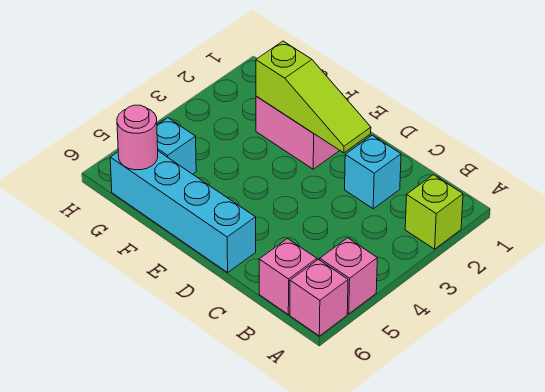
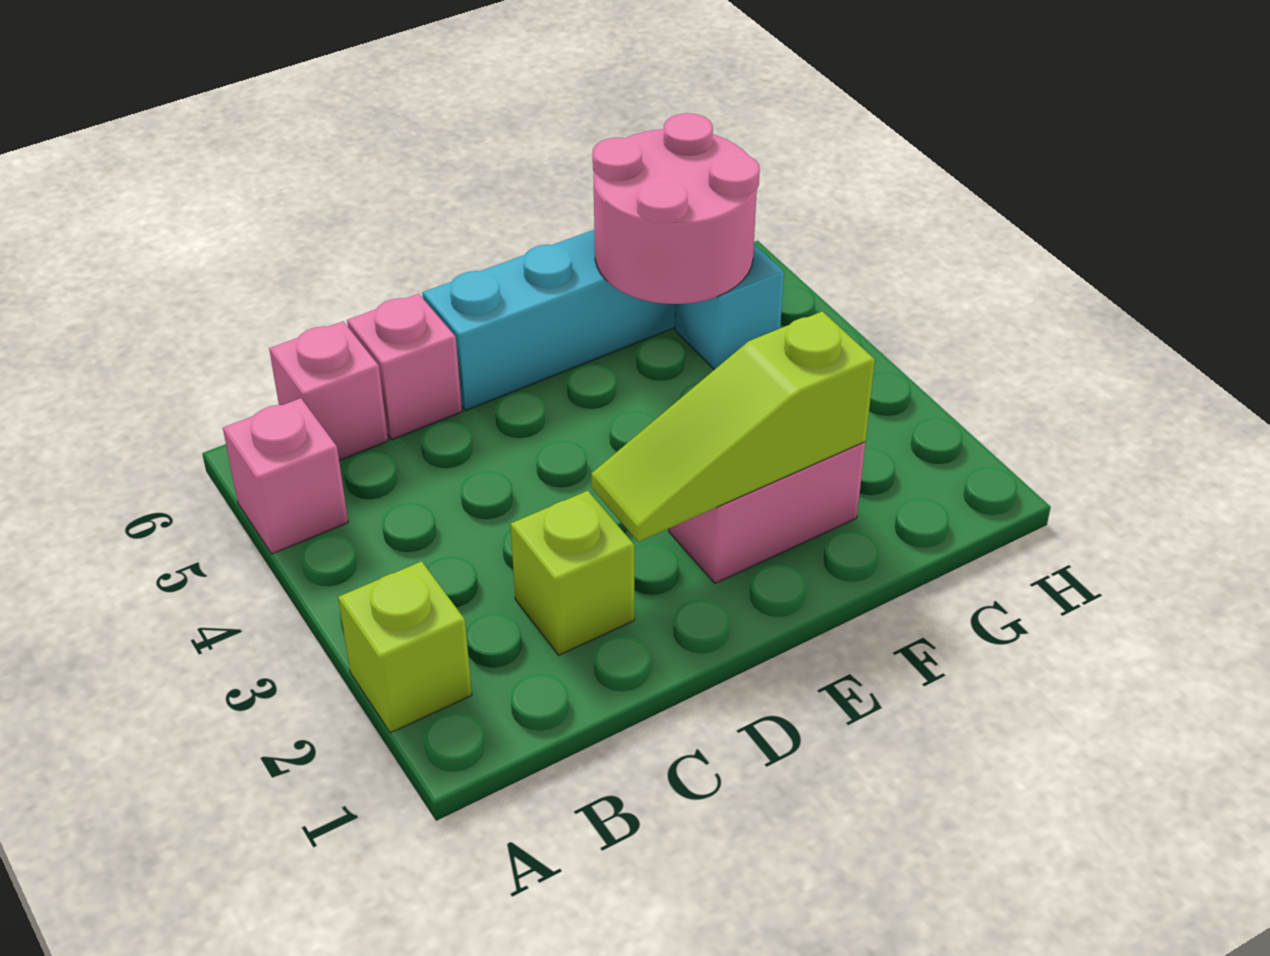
pink 1x1 brick [290,259,348,336] -> pink 1x1 brick moved to [347,294,462,439]
cyan 1x1 brick [345,135,401,209] -> lime 1x1 brick [510,491,634,655]
pink 1x1 round brick [117,105,158,170] -> pink 2x2 round brick [593,113,760,304]

